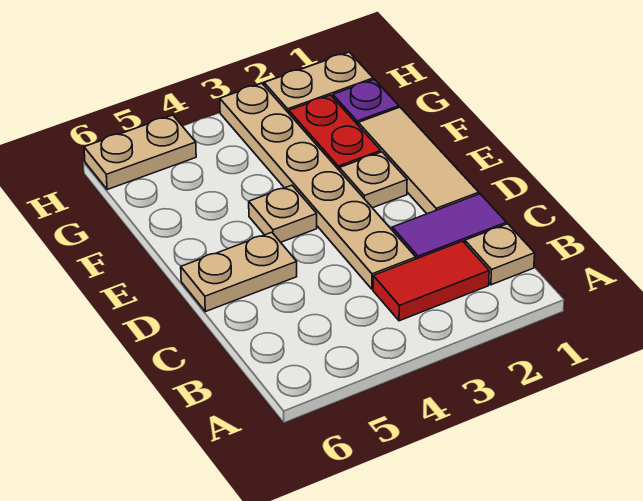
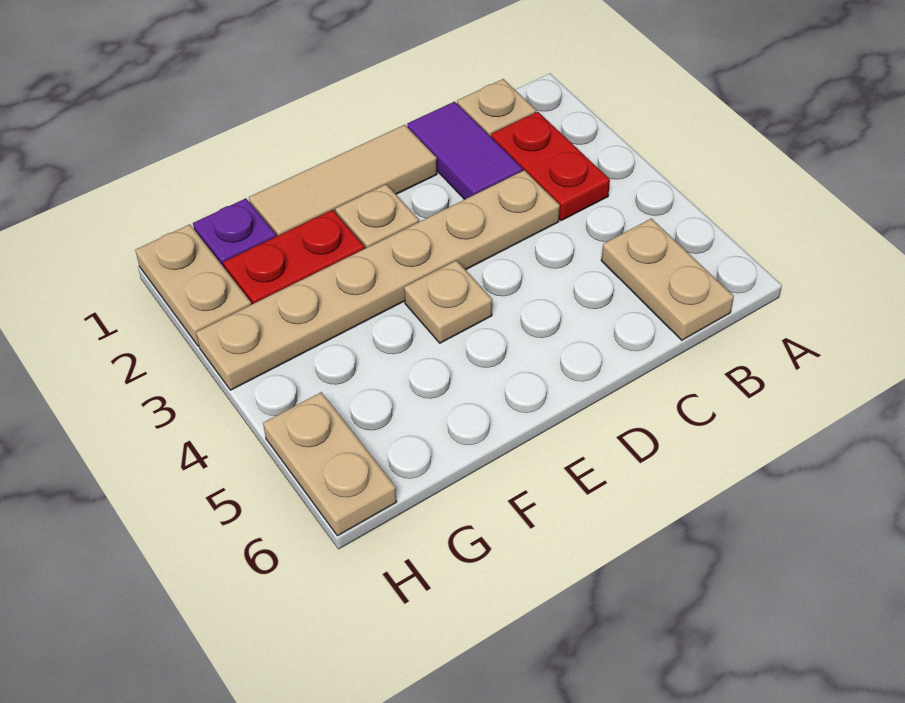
red 1x2 tile [373,241,489,321] -> red 1x2 plate [491,112,610,221]
tan 1x2 plate [181,232,297,312] -> tan 1x2 plate moved to [601,218,734,340]

